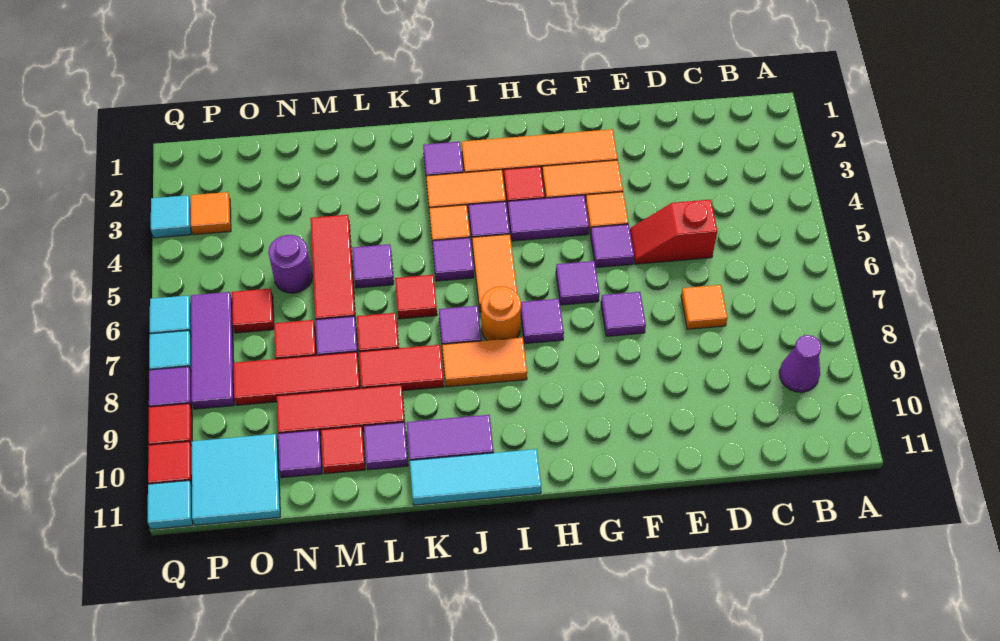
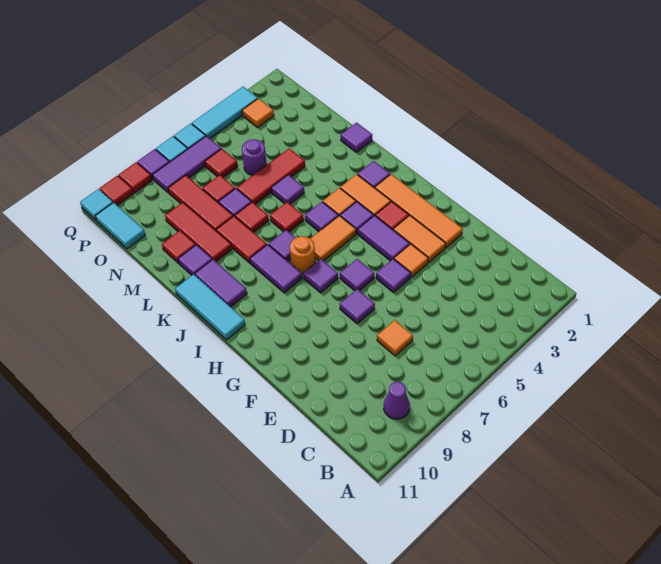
red 1x2 slope [630,200,717,264] -> none
orange 1x2 tile [442,338,527,387] -> purple 1x2 tile [250,244,302,293]
purple 1x1 tile [278,430,322,478] -> purple 1x1 tile moved to [341,123,372,152]
cyan 2x2 tile [192,434,280,525] -> cyan 1x2 tile [95,203,145,249]
cyan 1x1 tile [151,195,191,238] -> cyan 1x3 tile [192,87,258,138]

